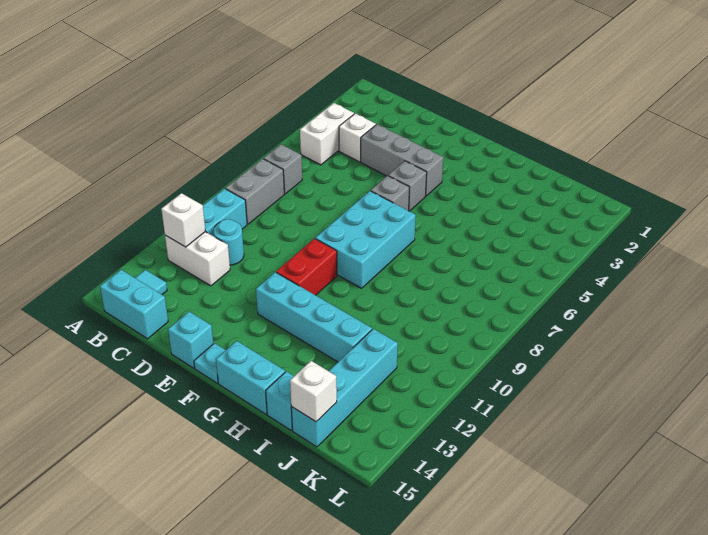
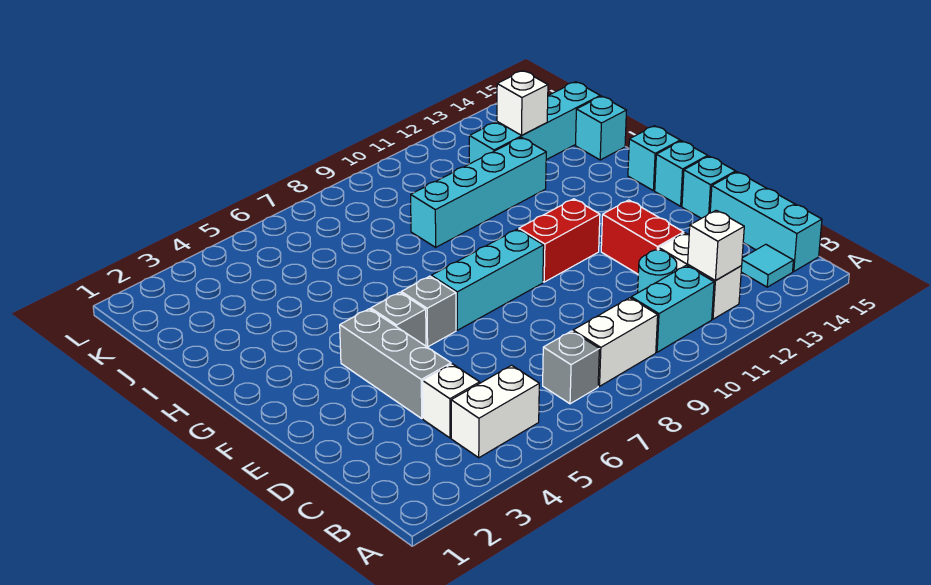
grey 1x2 brick [225,159,284,224] -> white 1x2 brick [573,298,658,386]
cyan 1x2 brick [100,270,168,339] -> cyan 1x3 brick [710,172,822,271]
none -> red 1x2 brick [601,200,684,274]
cyan 2x3 brick [315,191,416,288] -> cyan 1x3 brick [431,229,544,330]
cyan 1x4 brick [256,272,372,362] -> cyan 1x4 brick turned to [411,137,546,247]
cyan 1x1 plate [194,343,225,383] -> cyan 1x1 brick [655,141,708,206]
cyan 1x2 brick [216,341,285,414] -> cyan 1x1 brick [628,126,680,191]
white 1x1 brick [290,361,337,422] -> white 1x1 brick moved to [497,71,548,135]

